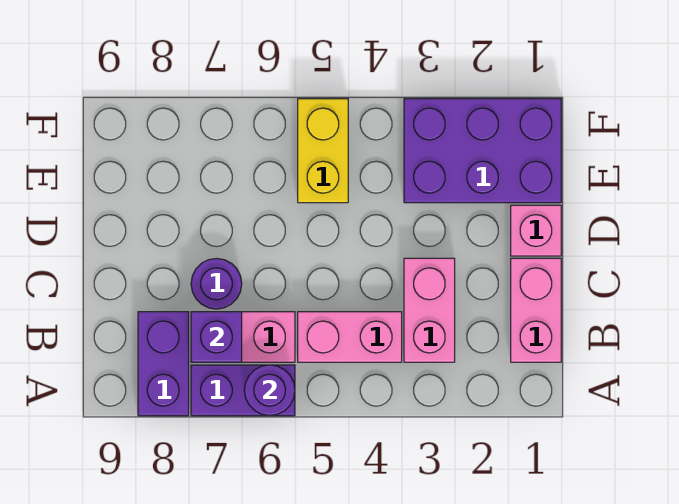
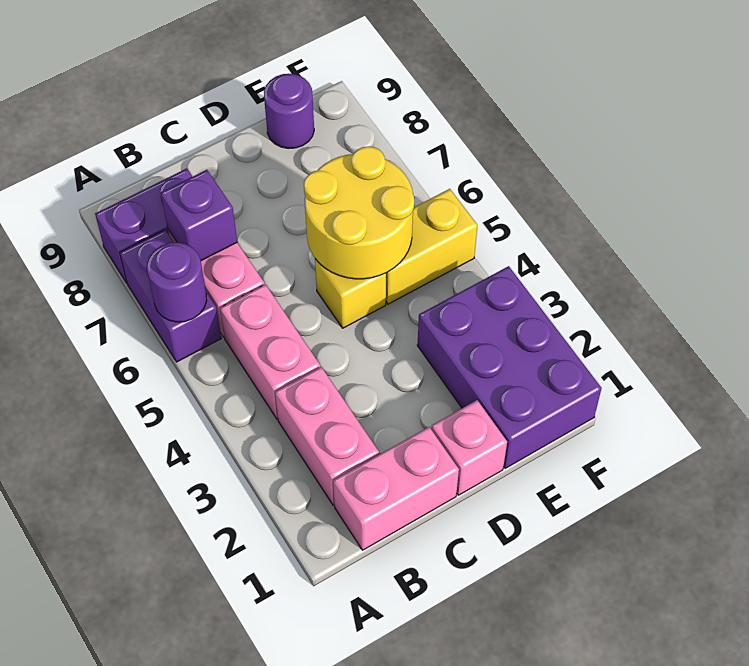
pink 1x2 brick [404,258,455,362] -> pink 1x2 brick turned to [275,367,379,505]
purple 1x1 round brick [191,258,242,309] -> purple 1x1 round brick moved to [264,74,314,149]
none -> yellow 1x1 brick [315,259,386,328]
none -> yellow 2x2 round brick [304,146,414,279]

